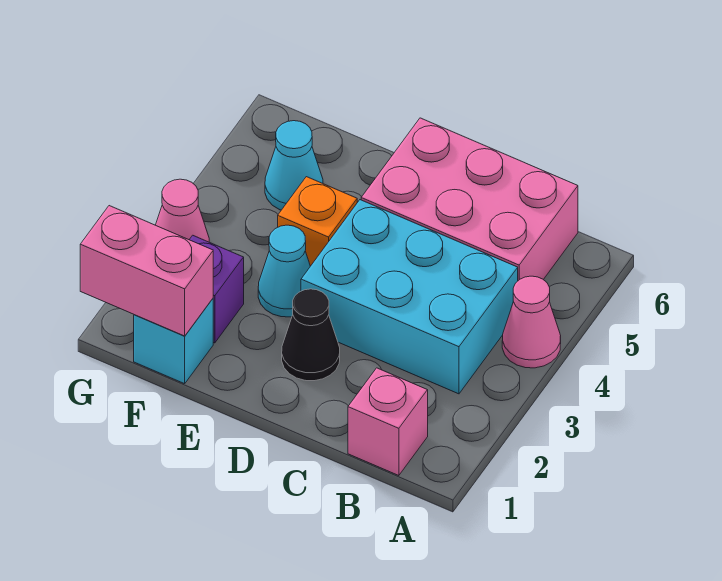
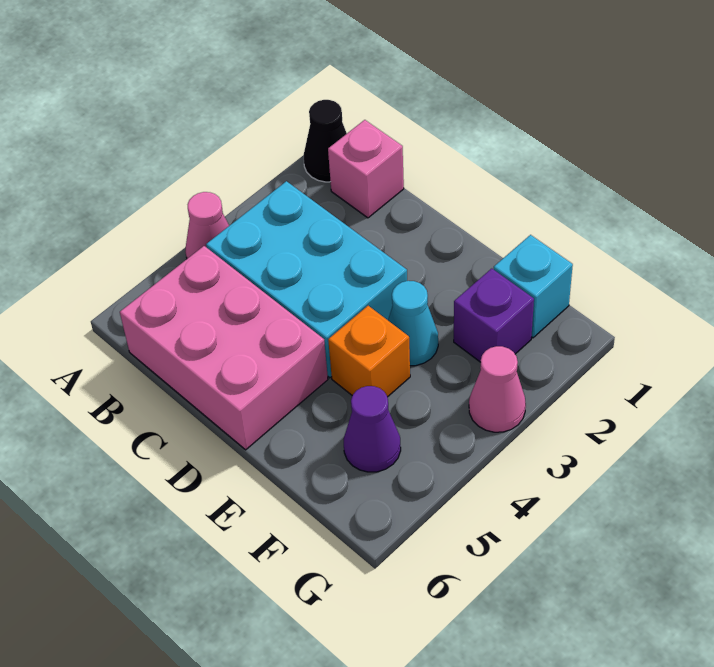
black 1x1 cone [282,289,340,381] -> black 1x1 cone moved to [304,100,347,182]
pink 1x2 brick [80,206,213,336] -> none
cyan 1x1 cone [265,121,323,210] -> purple 1x1 cone [344,386,401,472]

